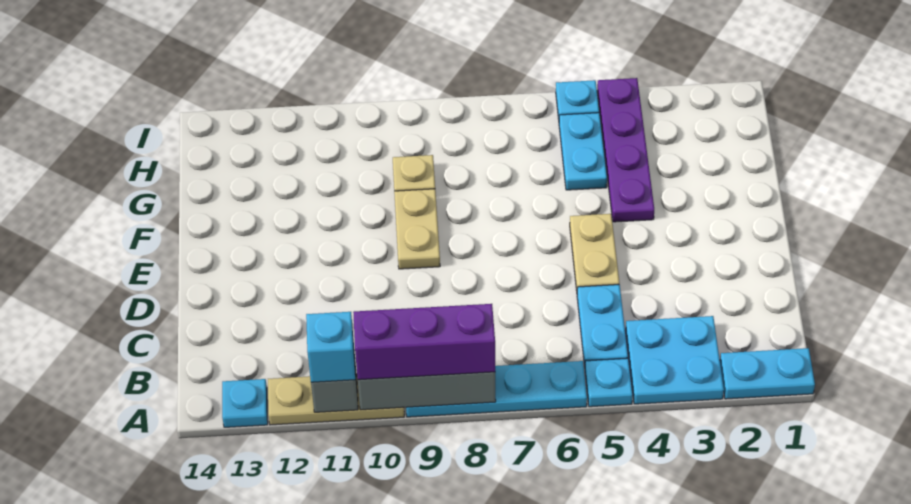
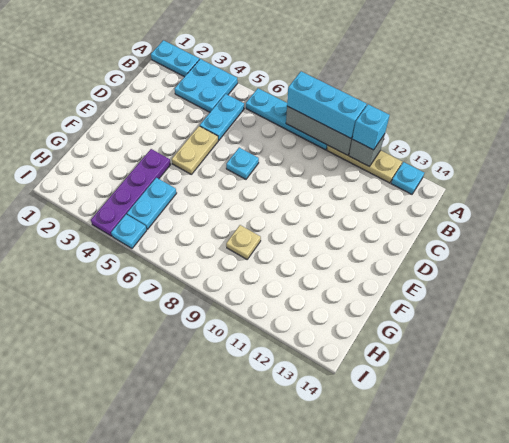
cyan 1x1 plate [585,358,633,407] -> cyan 1x1 plate moved to [226,148,259,179]
purple 1x3 brick [353,304,495,380] -> cyan 1x3 brick [287,71,367,138]
tan 1x2 plate [394,189,440,269] -> none

